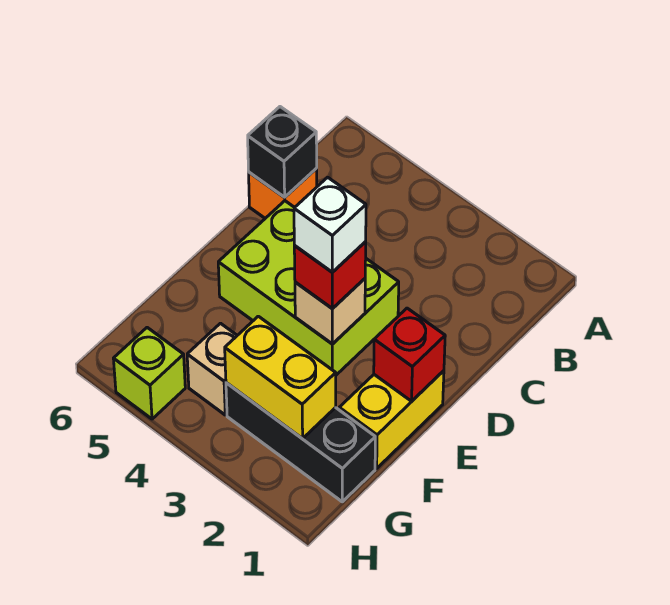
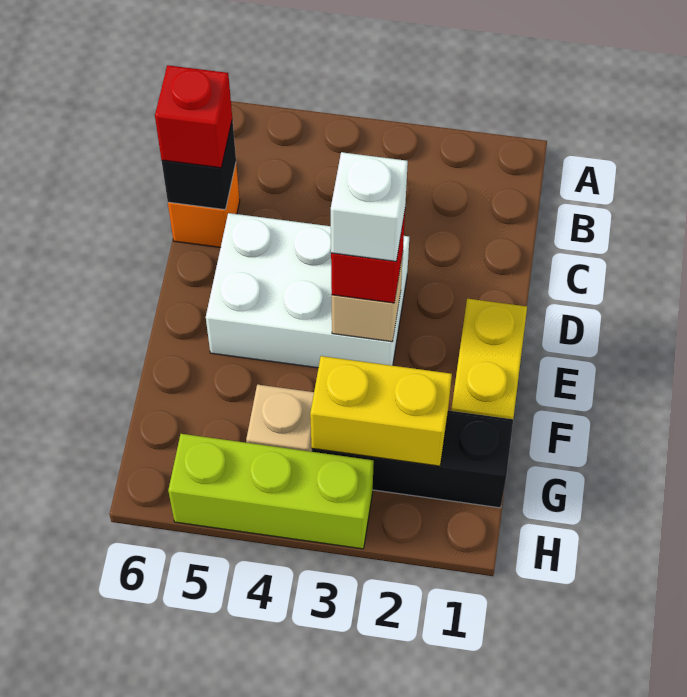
lime 2x3 brick [218,201,399,375] -> white 2x3 brick [206,213,409,368]
red 1x1 brick [374,308,445,401] -> red 1x1 brick moved to [155,65,232,168]
lime 1x1 brick [113,328,185,419] -> lime 1x3 brick [168,434,374,549]

